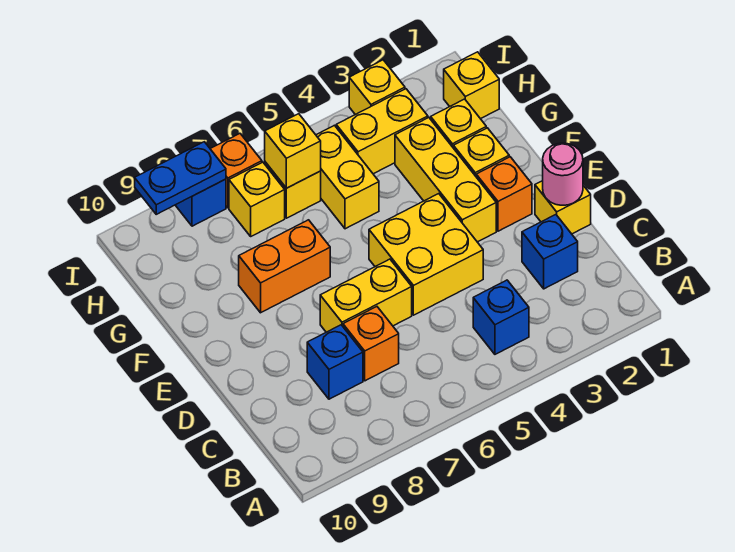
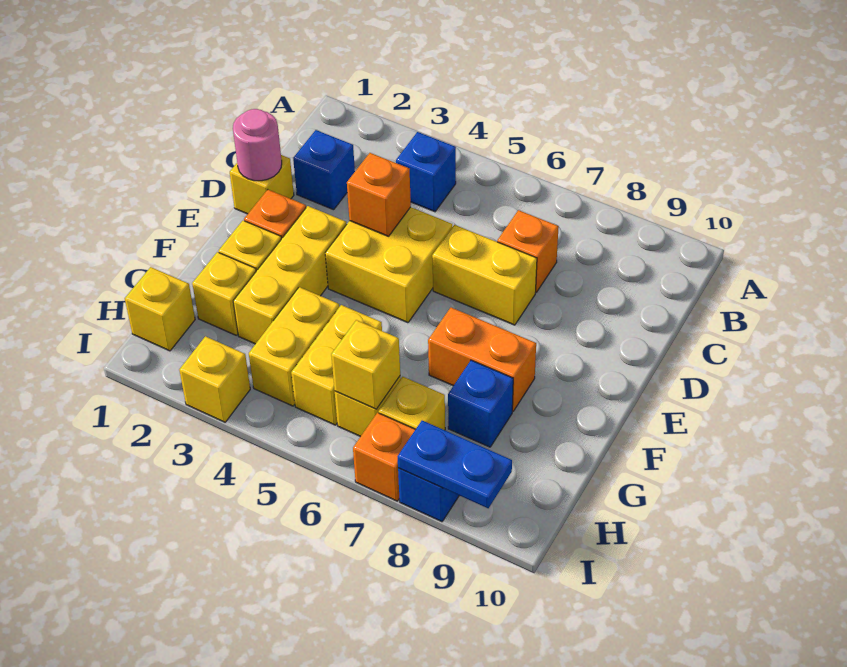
blue 1x1 brick [307,325,363,399] -> blue 1x1 brick moved to [448,360,513,447]
none -> orange 1x1 brick [347,153,411,236]
yellow 1x2 brick [336,89,428,174] -> yellow 1x2 brick turned to [249,287,339,406]

